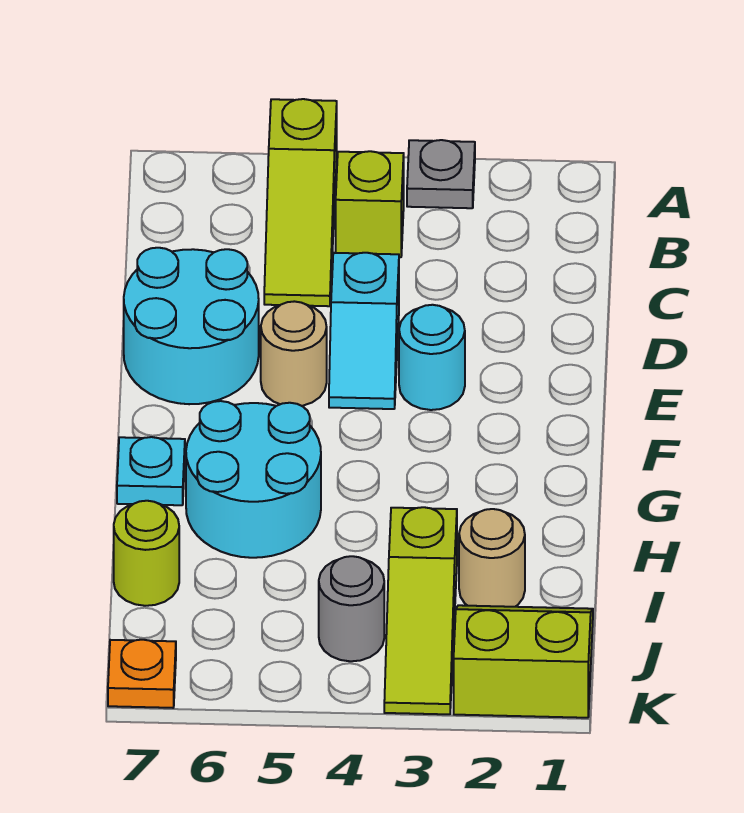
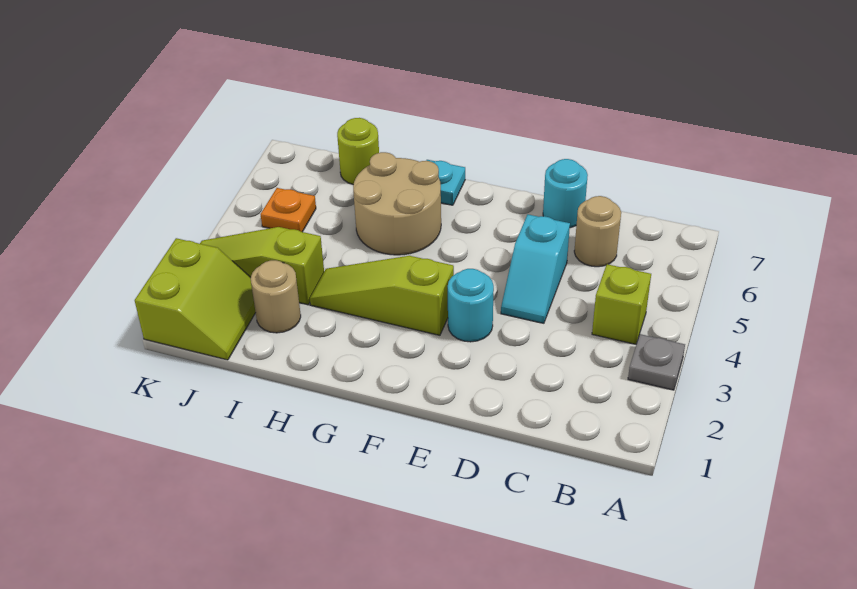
lime 1x3 slope [264,99,337,306] -> lime 1x3 slope moved to [310,256,454,335]
cyan 1x2 slope [329,253,399,409] -> cyan 1x2 slope turned to [501,214,570,323]
cyan 2x2 round brick [124,248,259,404] -> cyan 1x1 round brick [543,159,588,228]
tan 1x1 round brick [261,301,327,406] -> tan 1x1 round brick moved to [574,196,621,267]
cyan 2x2 round brick [186,401,321,558] -> tan 2x2 round brick [353,152,441,255]
grey 1x1 round brick [319,556,384,661] -> none
orange 1x1 plate [108,640,176,708] -> orange 1x1 plate moved to [261,188,316,232]

